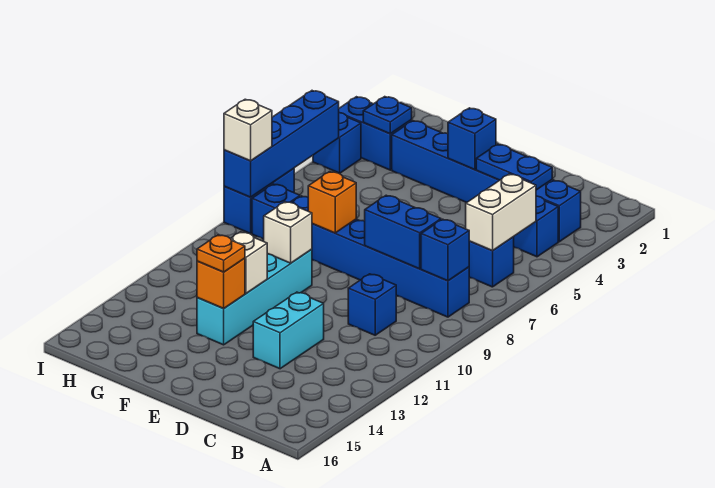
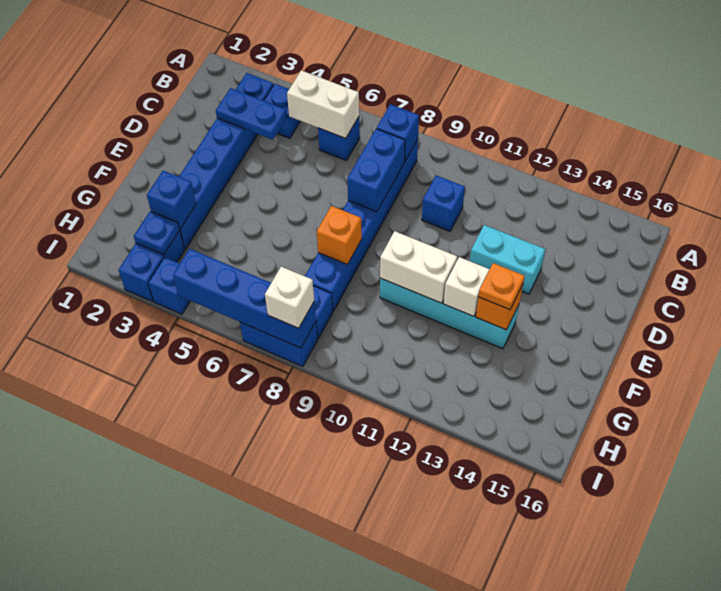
blue 1x2 plate [476,144,552,190] -> blue 1x2 plate turned to [216,88,287,140]
blue 1x1 brick [448,108,496,170] -> blue 1x1 brick moved to [147,171,196,229]
white 1x1 brick [263,202,312,263] -> white 1x2 brick [380,231,457,303]

